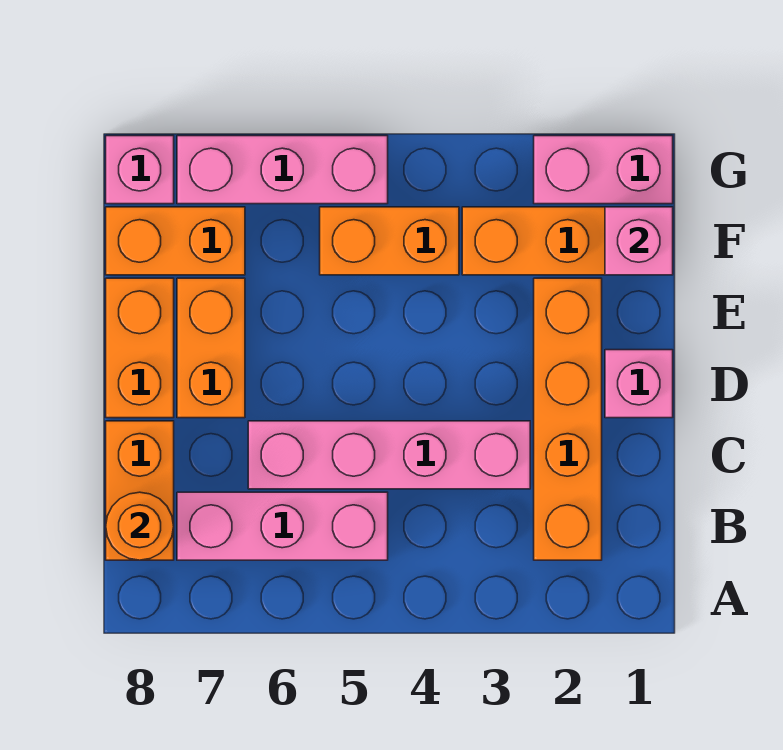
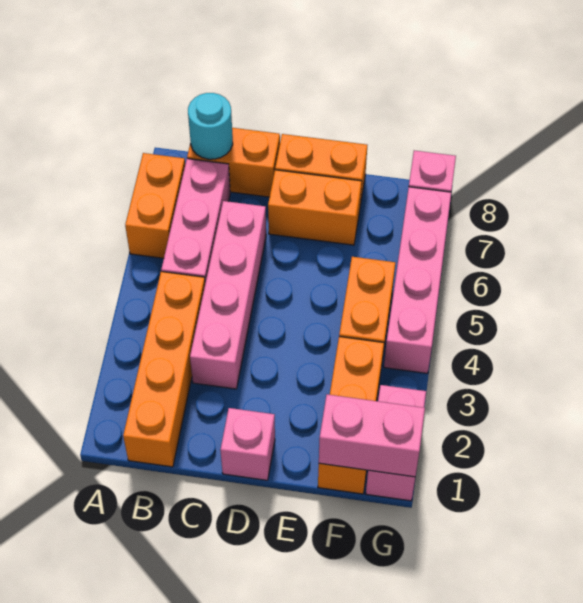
orange 1x4 brick [534,278,602,560] -> orange 1x4 brick turned to [123,271,205,467]
orange 1x1 round brick [106,492,174,560] -> cyan 1x1 round brick [188,93,233,159]
pink 1x1 brick [605,207,673,275] -> pink 1x2 brick [319,394,425,477]
orange 1x2 brick [106,207,245,275] -> orange 1x2 brick moved to [125,153,185,258]
pink 1x3 brick [177,136,388,204] -> pink 1x4 brick [384,187,451,373]

